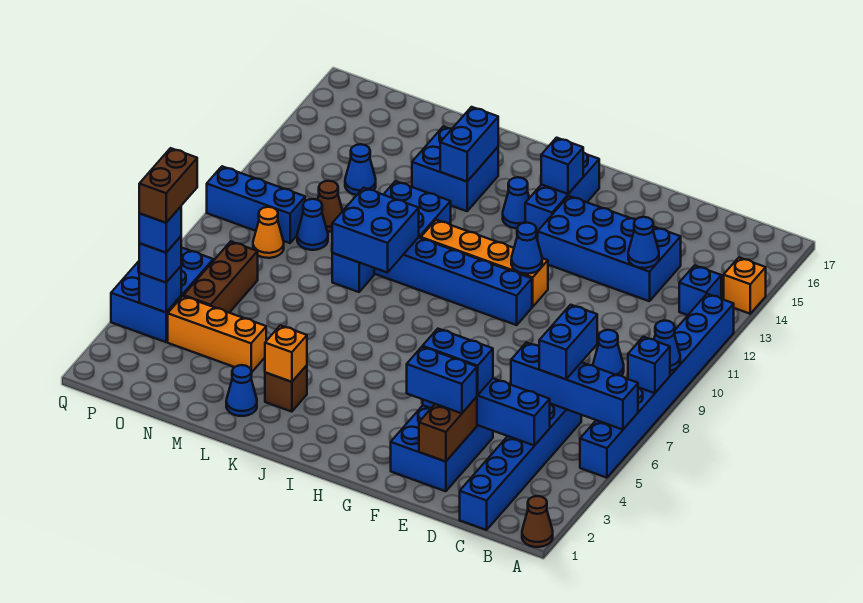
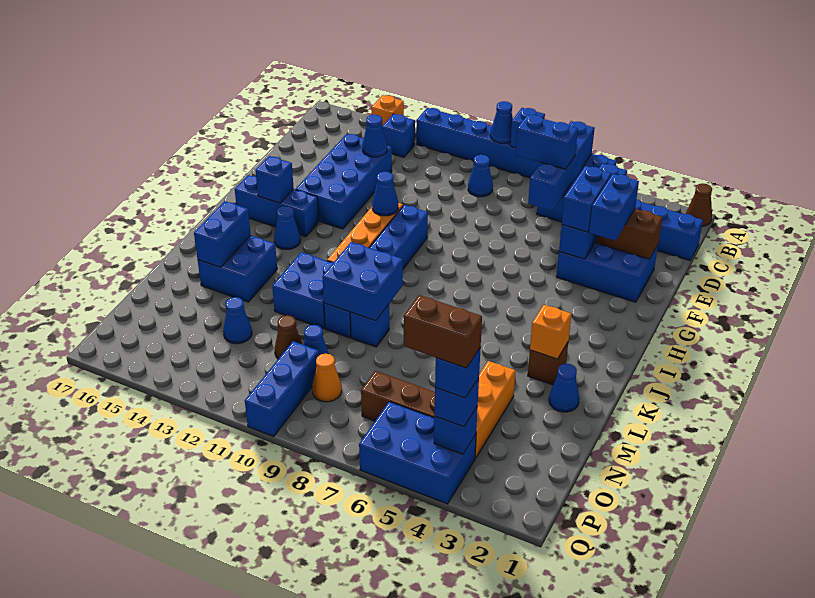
blue 1x2 brick [440,107,498,181] -> blue 1x2 brick turned to [194,201,251,267]

